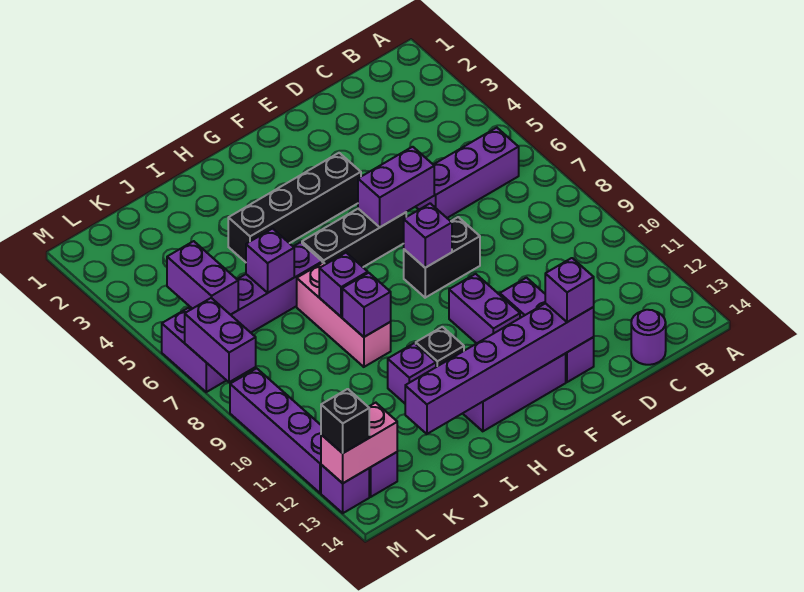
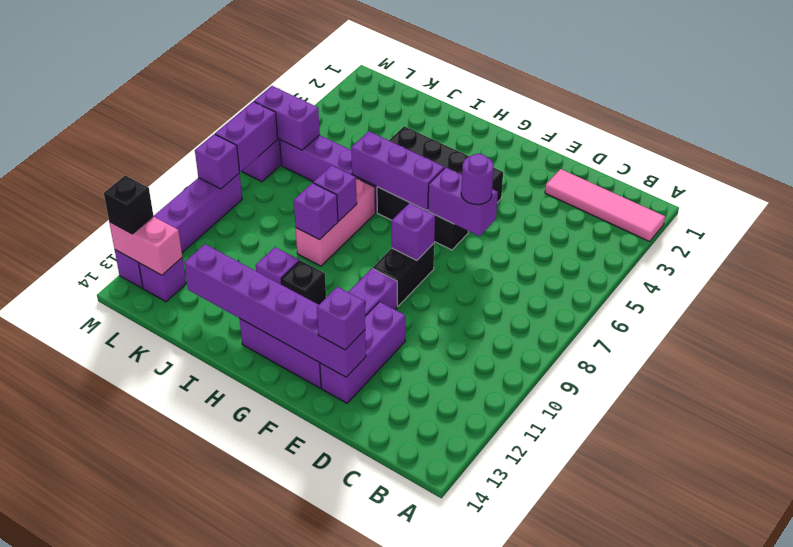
none -> pink 1x4 tile [545,169,665,241]
purple 1x3 brick [416,128,519,218] -> purple 1x3 brick moved to [351,131,444,211]
purple 1x1 round brick [631,310,666,365] -> purple 1x1 round brick moved to [461,154,494,204]
black 1x2 brick [404,217,480,298] -> black 1x2 brick turned to [373,244,434,306]
purple 1x1 brick [246,229,294,293] -> purple 1x1 brick moved to [195,134,240,189]
purple 1x2 brick [167,241,238,315] -> purple 1x2 brick turned to [254,86,320,150]

